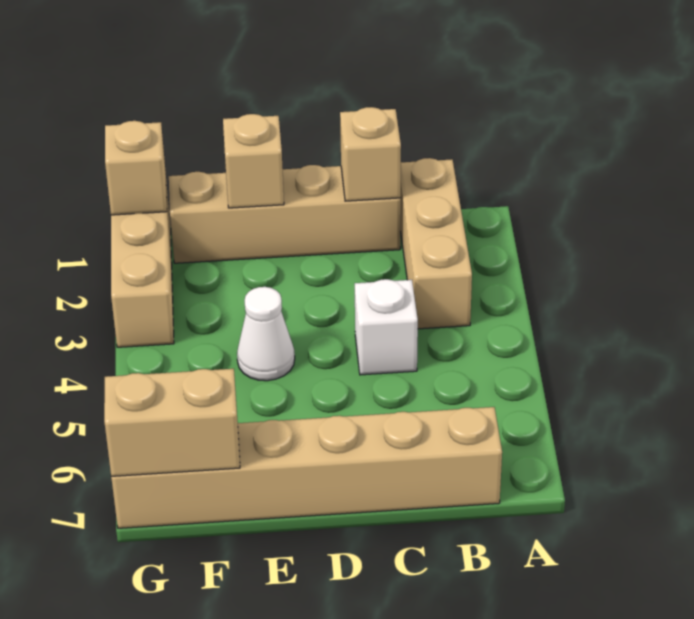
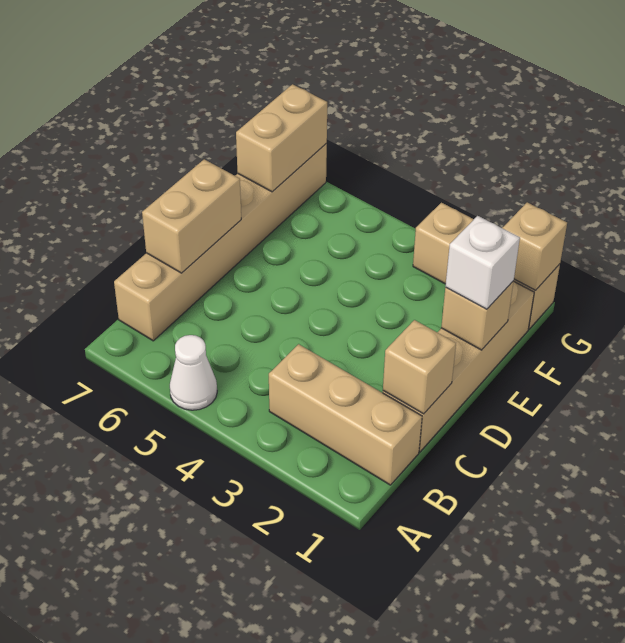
white 1x1 brick [355,279,418,375] -> white 1x1 brick moved to [445,216,520,309]
none -> tan 1x2 brick [142,159,241,273]
white 1x1 cone [237,287,295,381] -> white 1x1 cone moved to [170,335,217,410]

